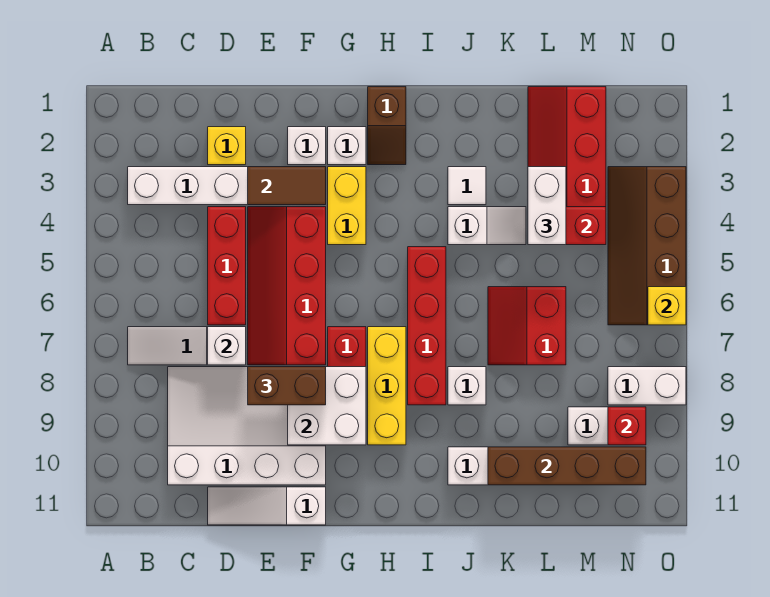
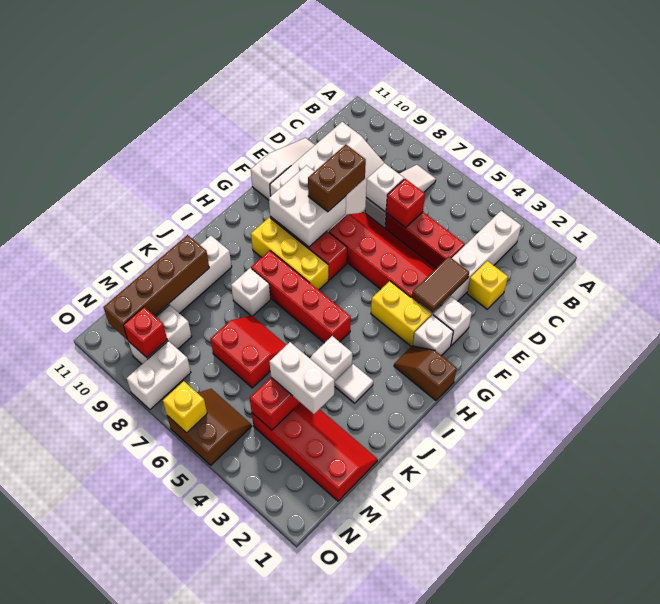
none -> red 1x1 brick [386,179,425,228]
brown 2x4 slope [608,167,686,325] -> brown 2x2 slope [167,389,251,465]

